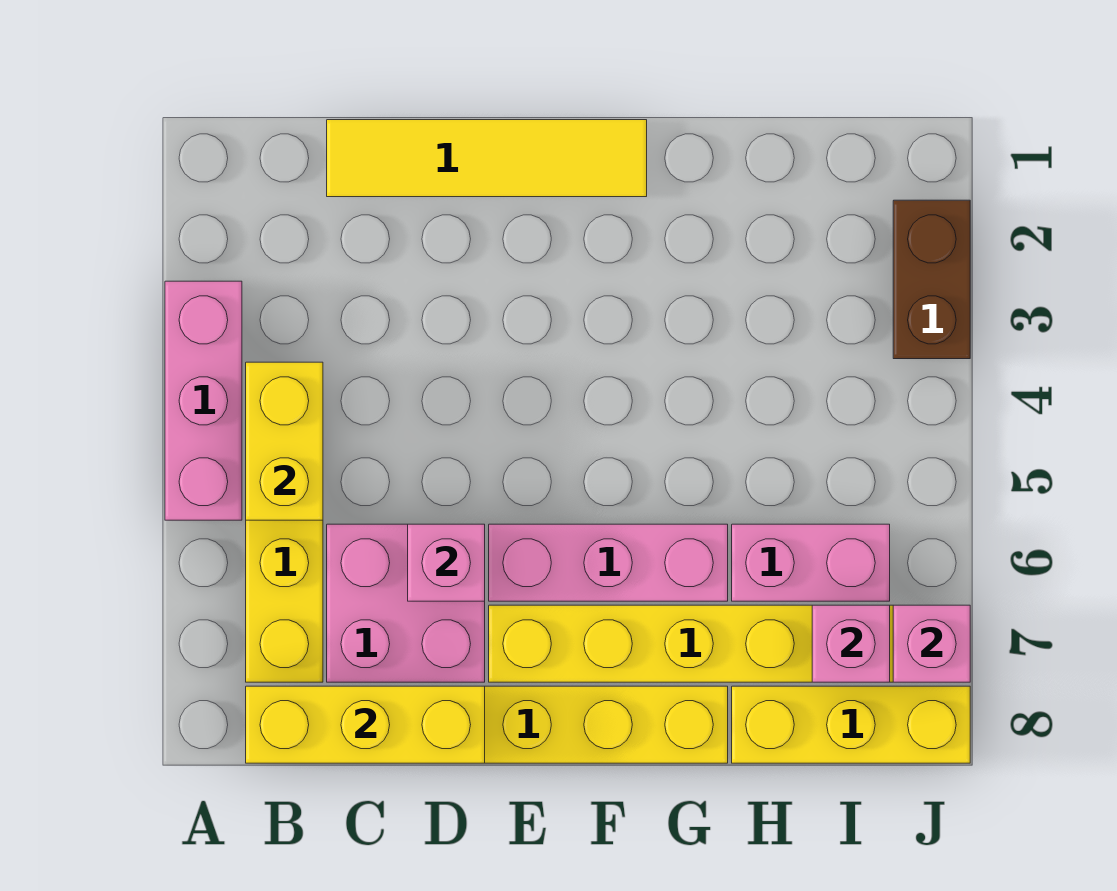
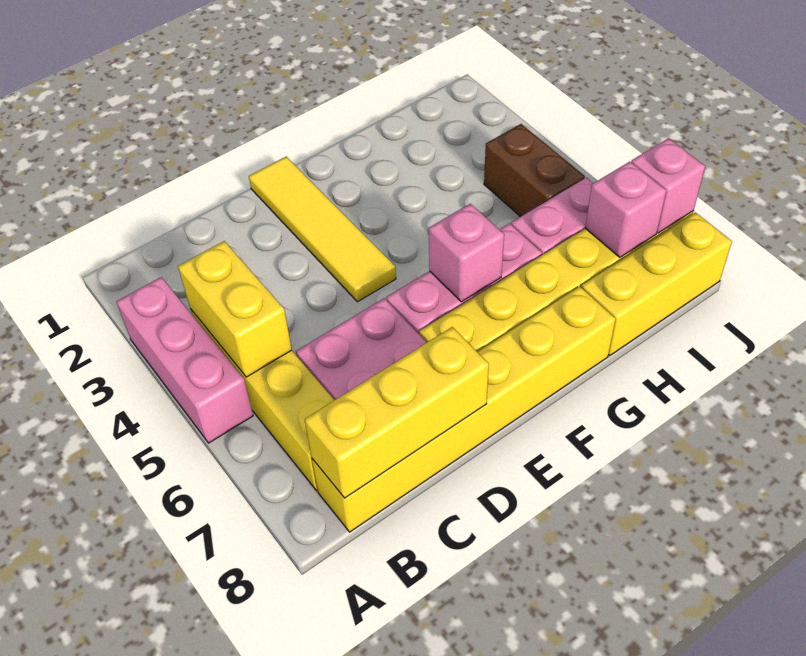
yellow 1x4 tile [327,120,647,197] -> yellow 1x4 tile turned to [249,157,396,302]
pink 1x1 brick [408,524,485,601] -> pink 1x1 brick moved to [429,204,504,302]
brown 1x2 brick [893,200,970,359] -> brown 1x2 brick moved to [484,124,585,217]

